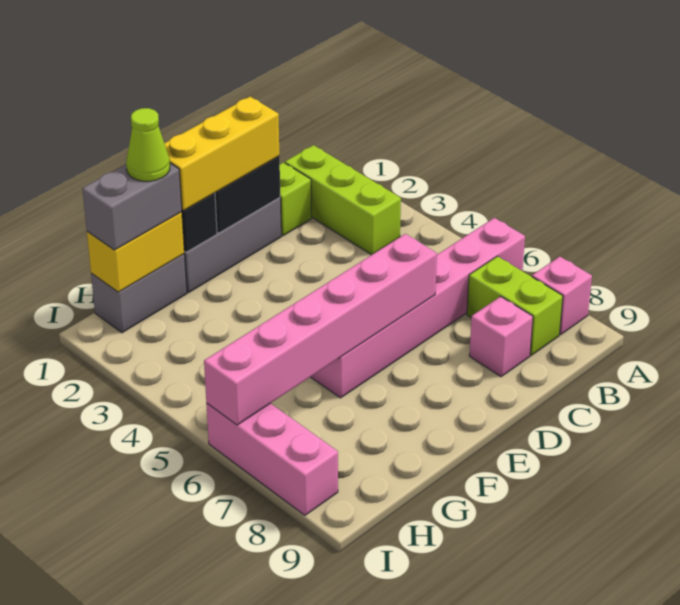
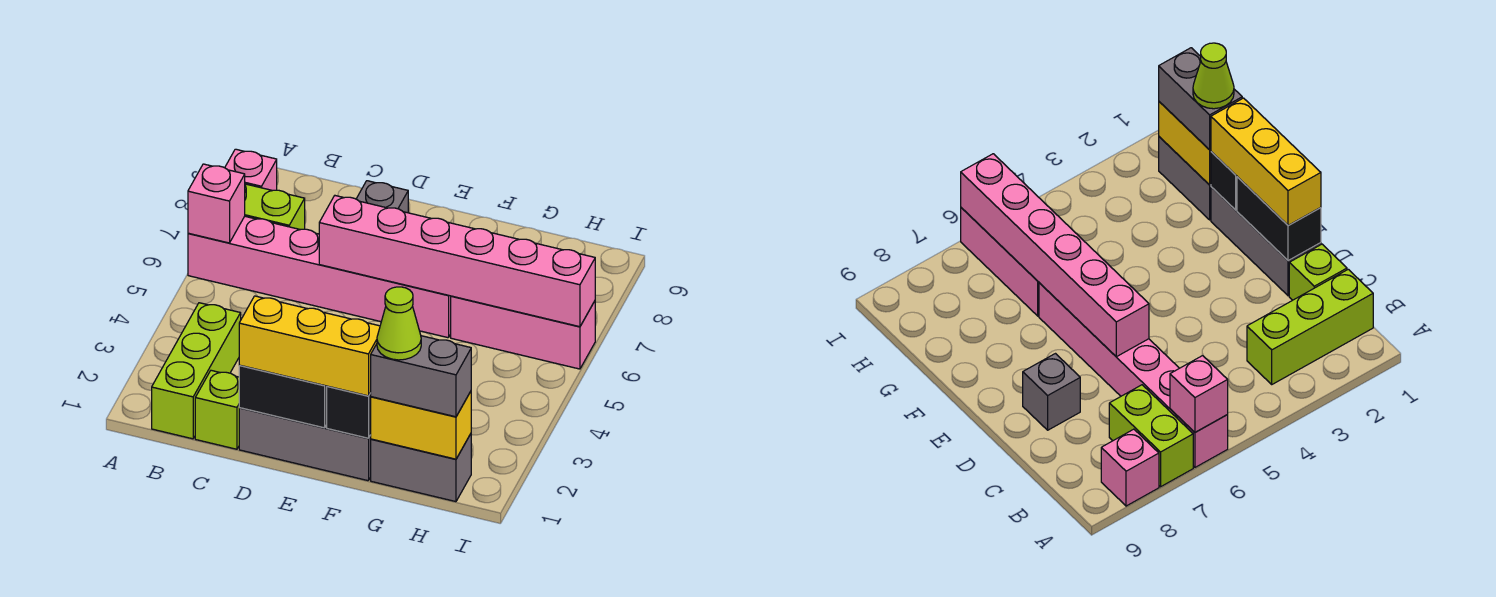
lime 1x2 brick [467,256,563,355] -> lime 1x2 brick turned to [245,184,305,230]
pink 1x1 brick [469,296,533,377] -> pink 1x1 brick moved to [188,164,245,243]
none -> grey 1x1 brick [356,181,408,213]
pink 1x3 brick [206,403,338,515] -> pink 1x3 brick turned to [451,296,595,369]

